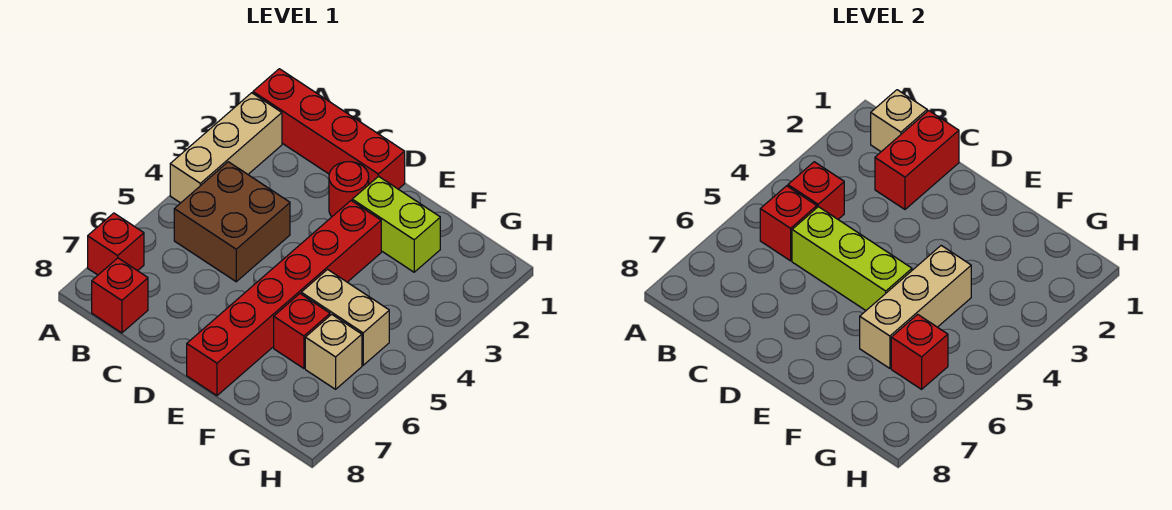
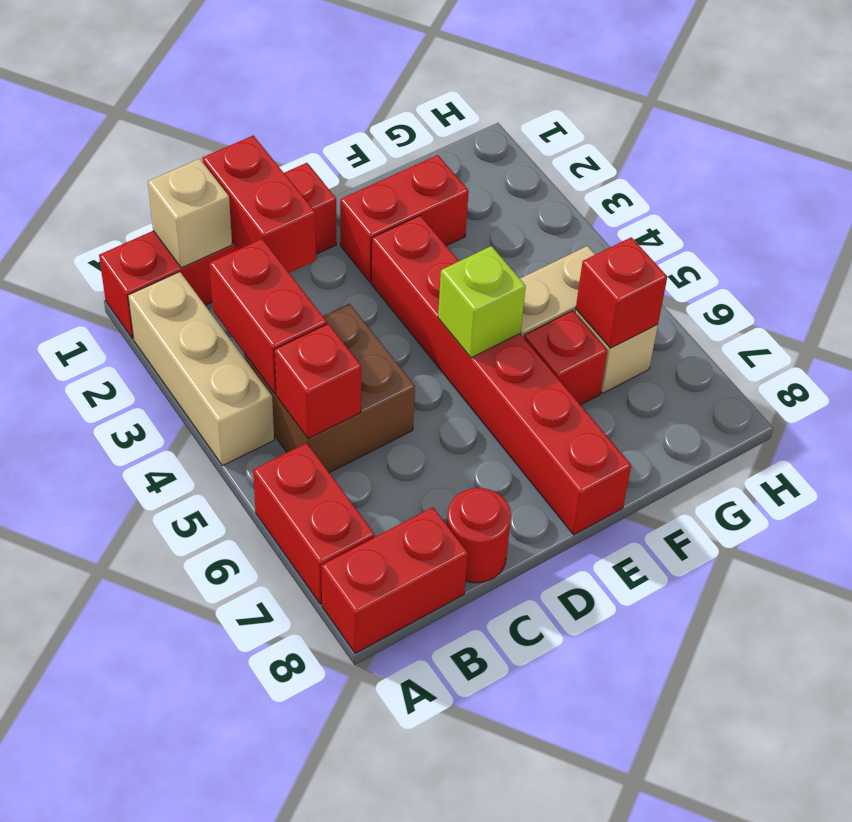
red 1x1 brick [88,213,144,275] -> red 1x2 brick [253,443,375,604]
red 1x1 brick [788,162,844,219] -> red 1x2 brick [209,239,327,394]
red 1x1 brick [92,258,148,333] -> red 1x2 brick [321,507,468,653]
lime 1x3 brick [792,207,912,310] -> lime 1x1 brick [438,246,526,358]
red 1x1 round brick [329,162,369,217] -> red 1x1 round brick moved to [447,488,511,583]
lime 1x2 brick [352,176,440,272] -> red 1x2 brick [340,155,469,282]
tan 1x3 brick [860,246,971,368] -> none

